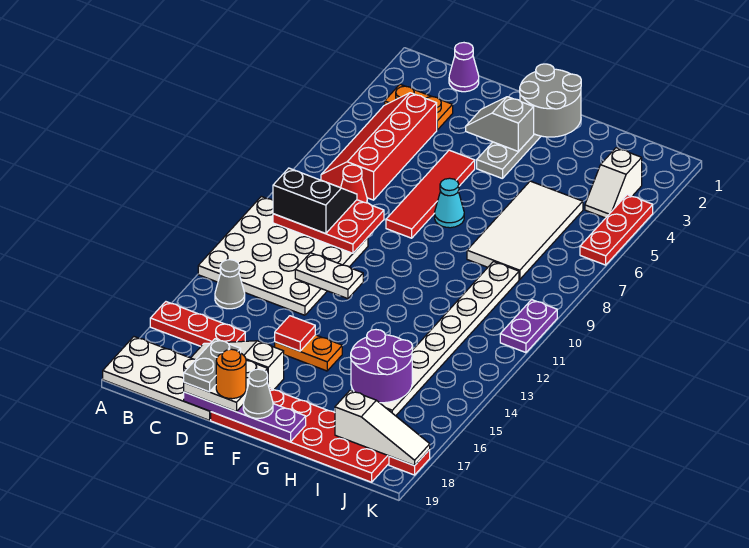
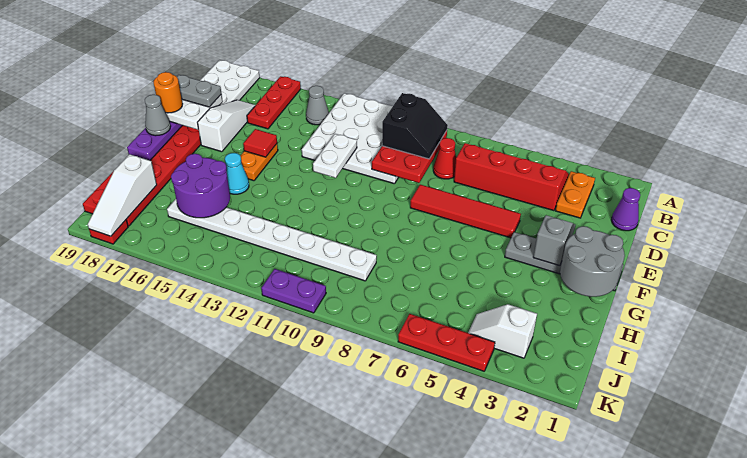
cyan 1x1 cone [435,178,464,228] -> cyan 1x1 cone moved to [225,153,249,194]
white 2x4 tile [467,181,583,279] -> none

